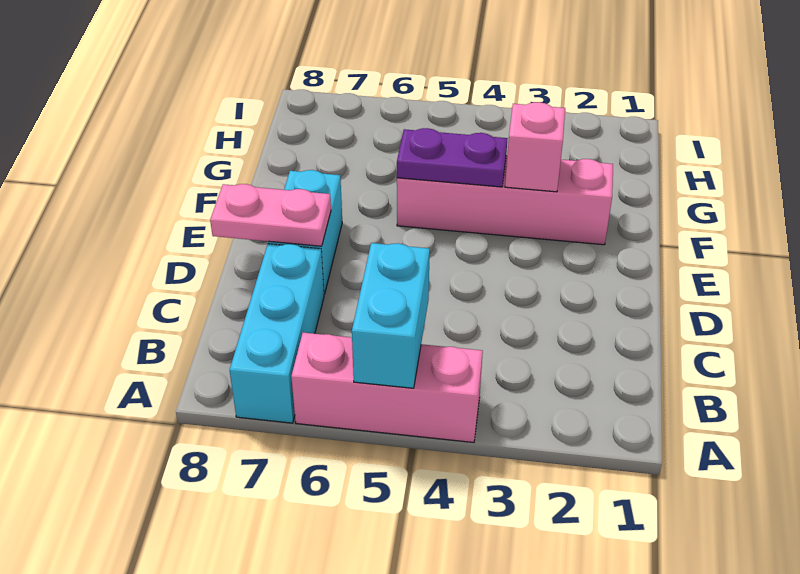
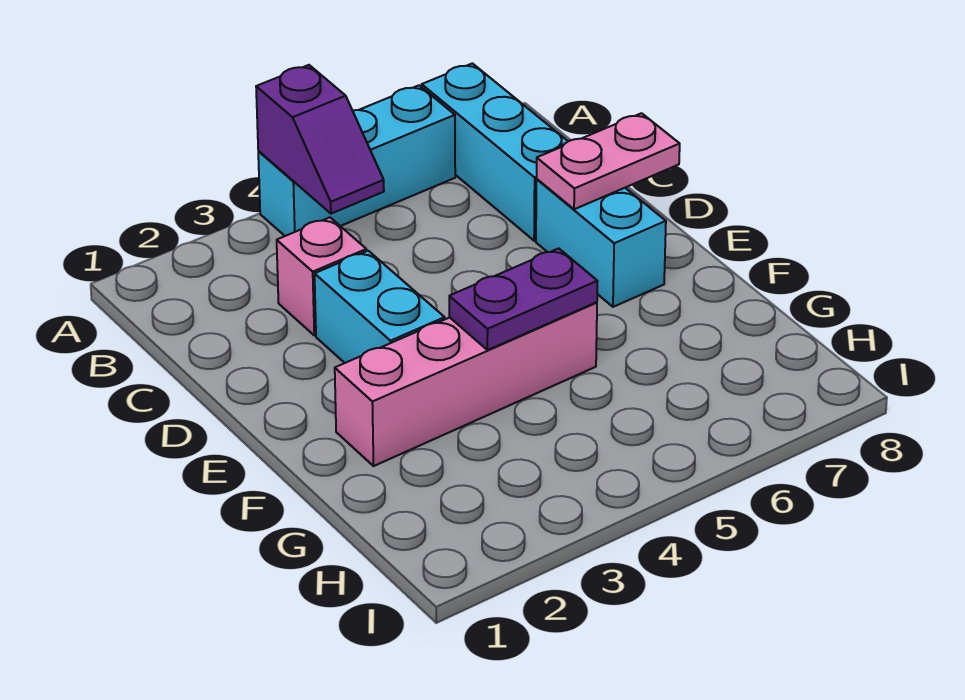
pink 1x3 brick [291,333,483,442] -> cyan 1x3 brick [258,85,455,236]
none -> purple 1x2 slope [256,65,384,214]
cyan 1x2 brick [352,243,430,388] -> cyan 1x2 brick moved to [315,251,445,363]
pink 1x1 brick [505,102,565,192] -> pink 1x1 brick moved to [277,217,366,335]

